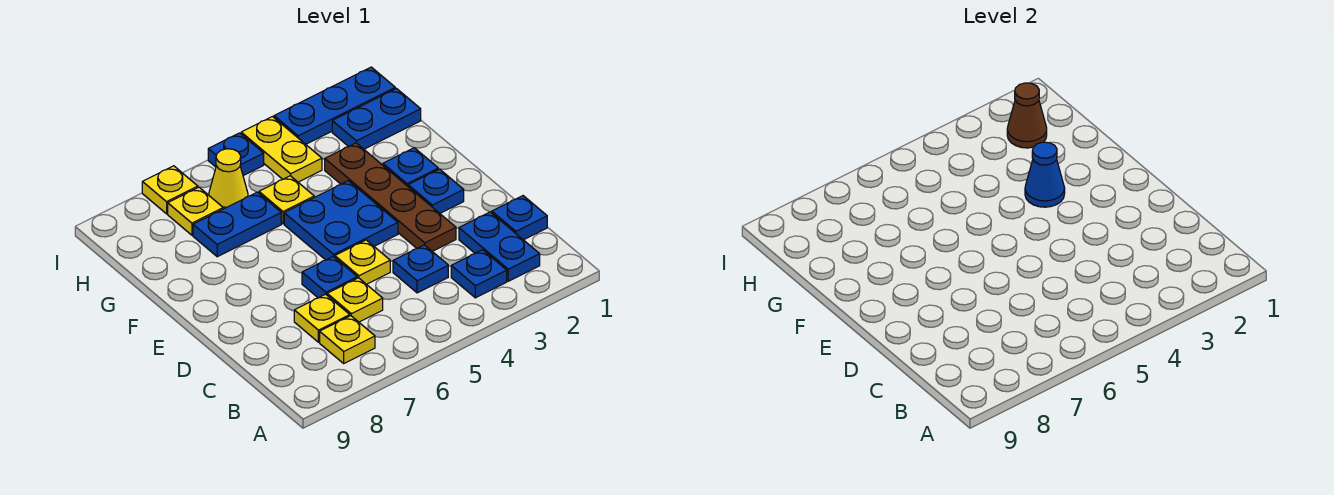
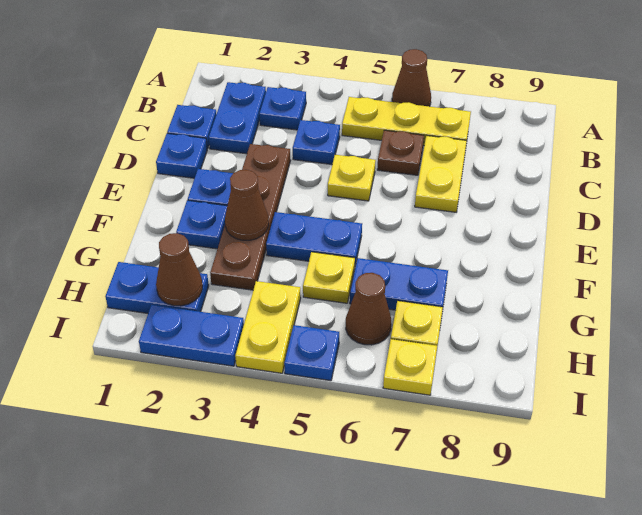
none -> brown 1x1 cone [392,49,431,107]
yellow 1x1 plate [320,316,375,363] -> yellow 1x3 plate [342,97,471,146]
yellow 1x1 plate [327,278,383,322] -> brown 1x1 plate [377,130,424,175]
yellow 1x1 plate [294,294,350,342] -> yellow 1x2 plate [415,136,467,212]
blue 1x1 plate [302,256,357,298] -> blue 1x1 plate moved to [156,133,207,178]
blue 2x2 plate [284,181,398,260] -> blue 1x2 plate [266,212,362,265]
blue 1x1 cone [1025,142,1065,207] -> brown 1x1 cone [225,170,269,240]
yellow 1x1 cone [209,149,248,209] -> brown 1x1 cone [346,273,391,345]
blue 1x3 plate [274,67,395,144] -> blue 1x2 plate [139,305,244,366]

